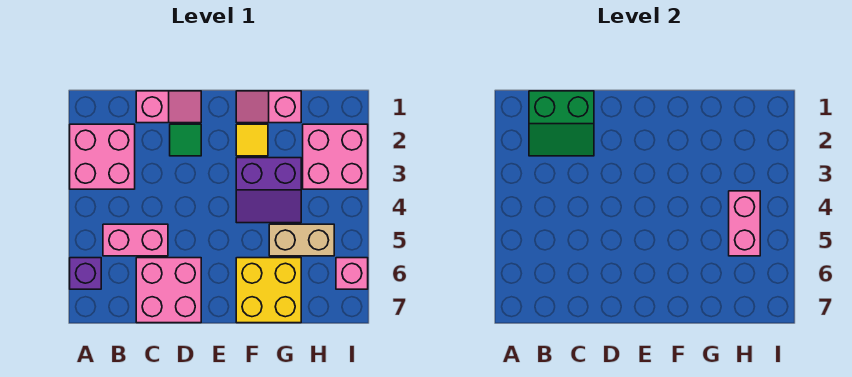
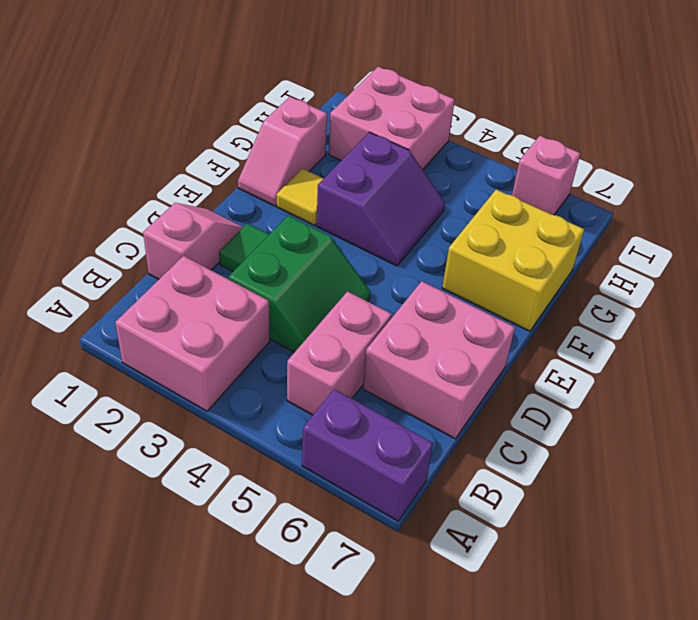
purple 1x1 brick [70,258,101,289] -> purple 1x2 brick [302,389,433,521]
green 2x2 slope [529,91,594,156] -> green 2x2 slope moved to [228,215,370,352]
tan 1x2 brick [269,224,334,256] -> none
pink 1x2 brick [729,191,760,256] -> none

